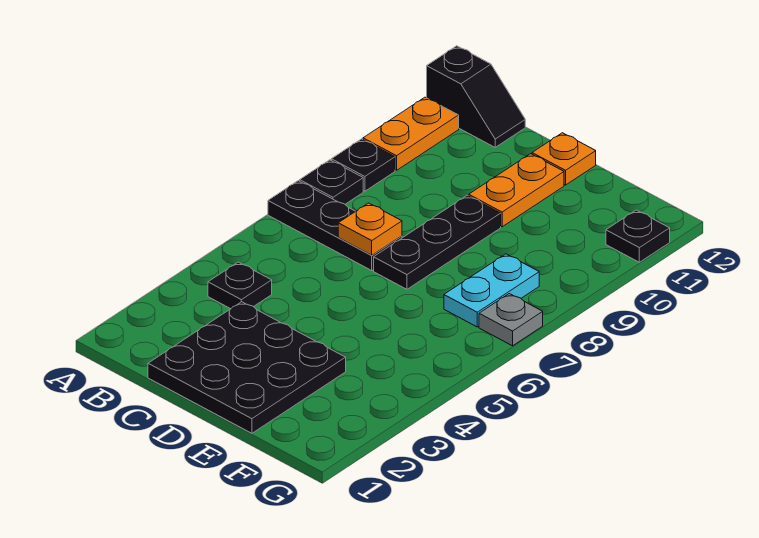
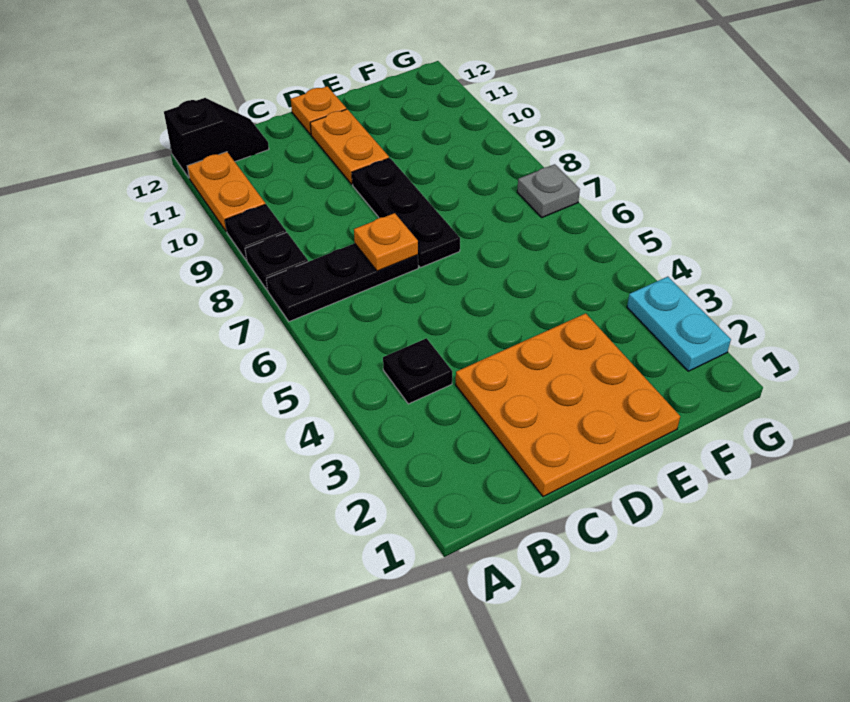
black 3x3 plate [148,302,346,433] -> orange 3x3 plate [456,313,680,497]
cyan 1x2 plate [444,254,539,327] -> cyan 1x2 plate moved to [627,277,731,371]
black 1x1 plate [606,210,670,262] -> none

